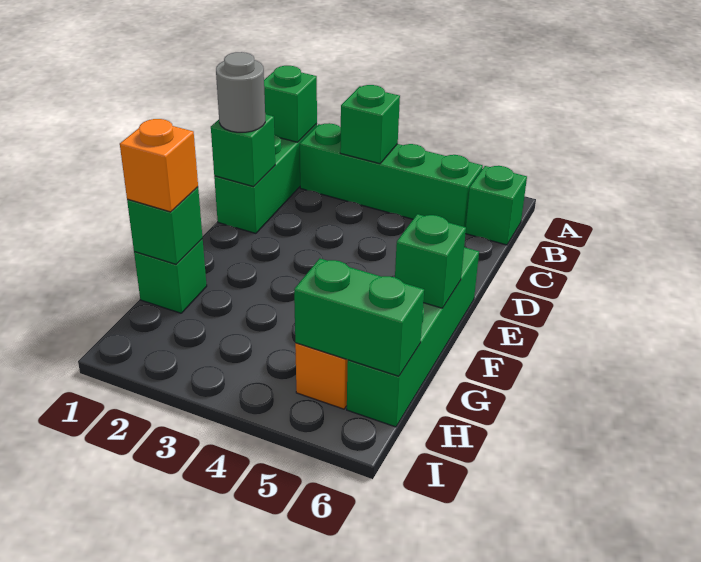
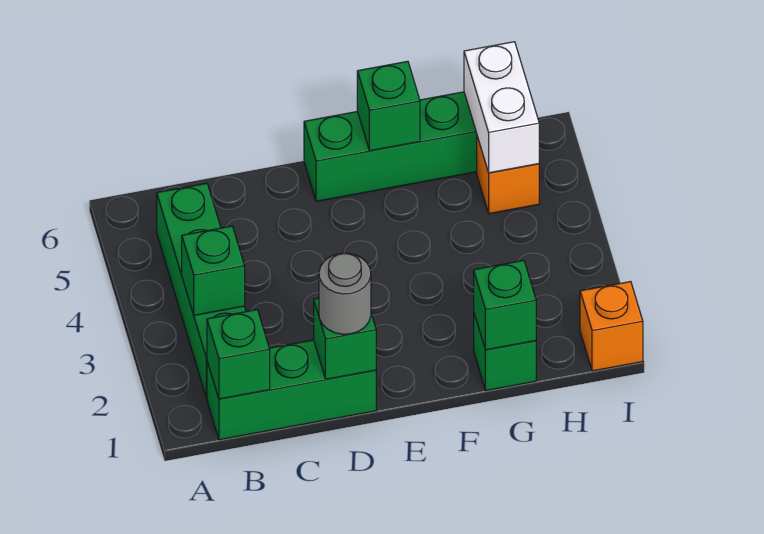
green 1x1 brick [466,166,527,245] -> none
orange 1x1 brick [120,119,198,212] -> orange 1x1 brick moved to [580,282,643,371]
green 1x2 brick [294,258,424,376] -> white 1x2 brick [464,42,539,173]

